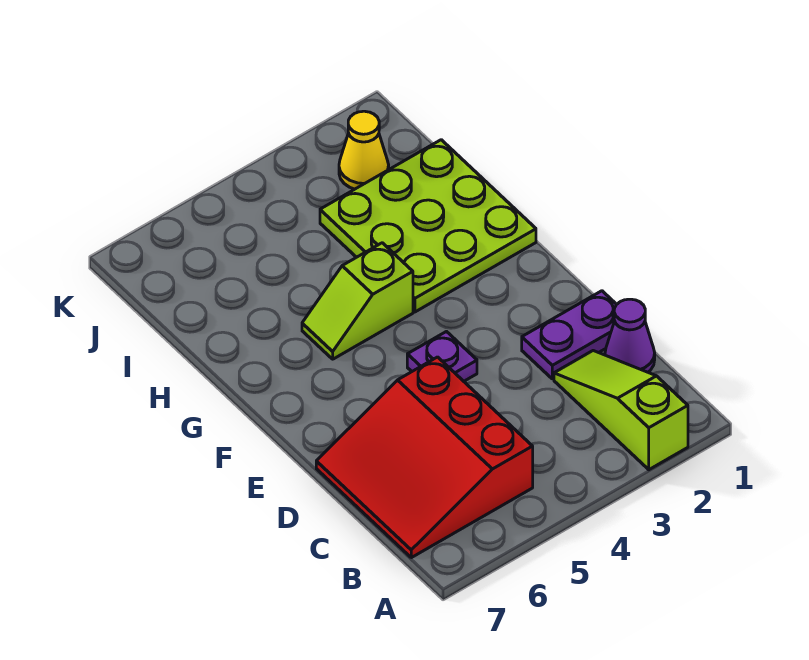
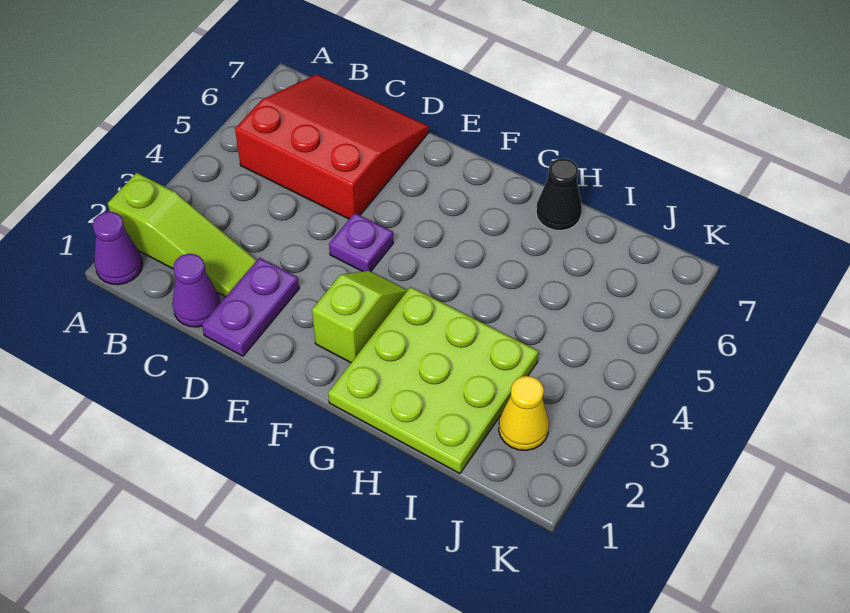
none -> purple 1x1 cone [93,212,143,285]
lime 1x2 slope [302,243,413,359] -> lime 1x2 slope moved to [312,271,407,363]
none -> black 1x1 cone [536,158,582,231]

